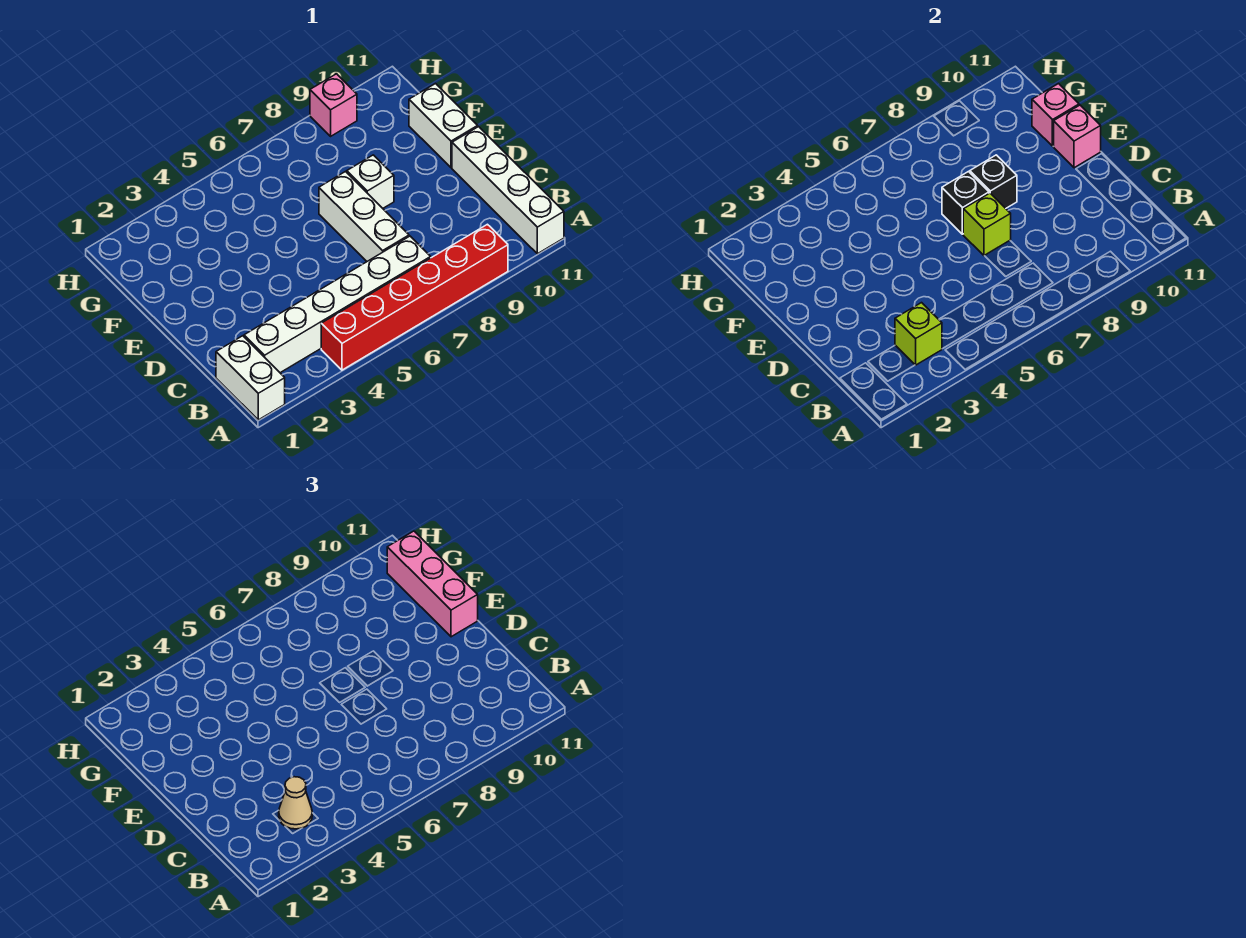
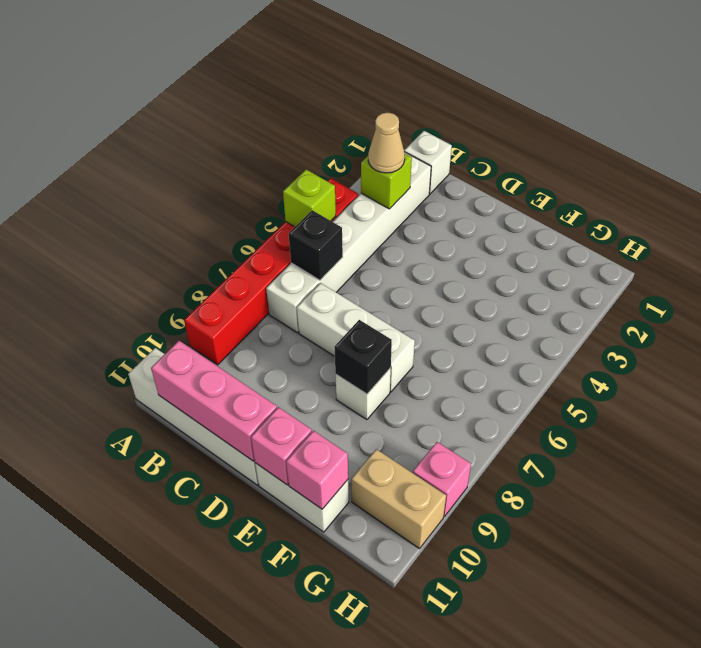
white 1x2 brick [216,336,285,420] -> white 1x1 brick [404,131,452,194]
lime 1x1 brick [963,193,1011,256] -> lime 1x1 brick moved to [283,170,336,227]
black 1x1 brick [942,172,989,234] -> black 1x1 brick moved to [289,210,343,280]
pink 1x3 brick [387,531,478,637] -> pink 1x3 brick moved to [151,341,277,461]
none -> tan 1x2 brick [351,449,446,549]

